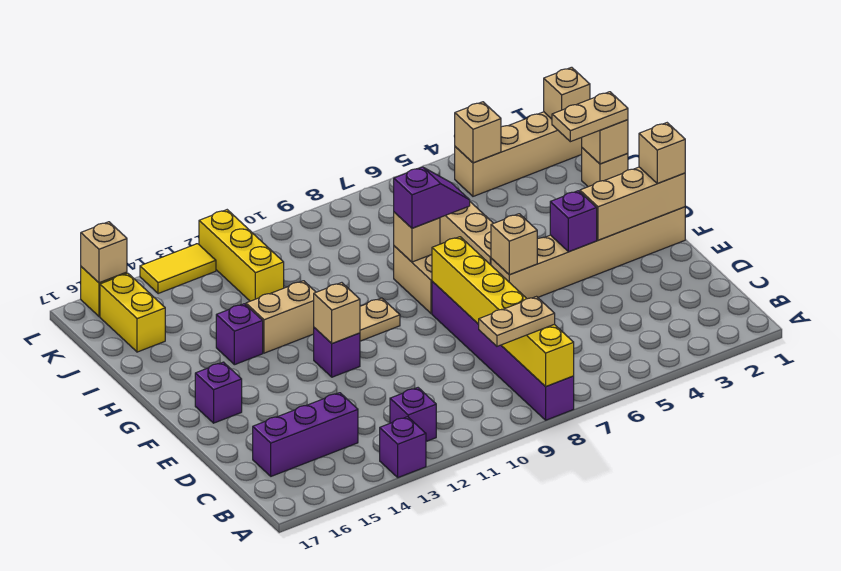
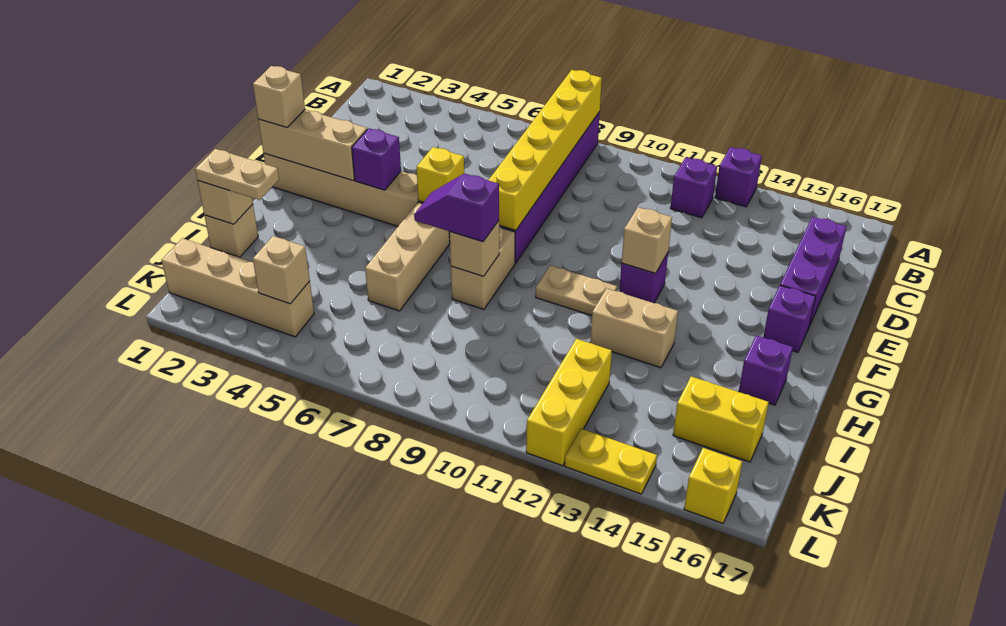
tan 1x2 plate [478,297,555,346] -> none
purple 1x3 brick [253,393,358,476] -> purple 1x3 brick turned to [780,217,846,326]
tan 1x1 brick [491,214,537,275] -> yellow 1x1 brick [417,147,464,202]
purple 1x1 brick [216,304,263,365] -> purple 1x1 brick moved to [739,335,793,405]
yellow 1x2 brick [100,273,165,352] -> yellow 1x2 brick turned to [673,376,769,462]
tan 1x1 brick [544,67,590,119] -> none
yellow 1x2 tile [140,244,216,294] -> yellow 1x2 plate [565,429,657,494]
tan 1x1 brick [81,222,127,283] -> none

